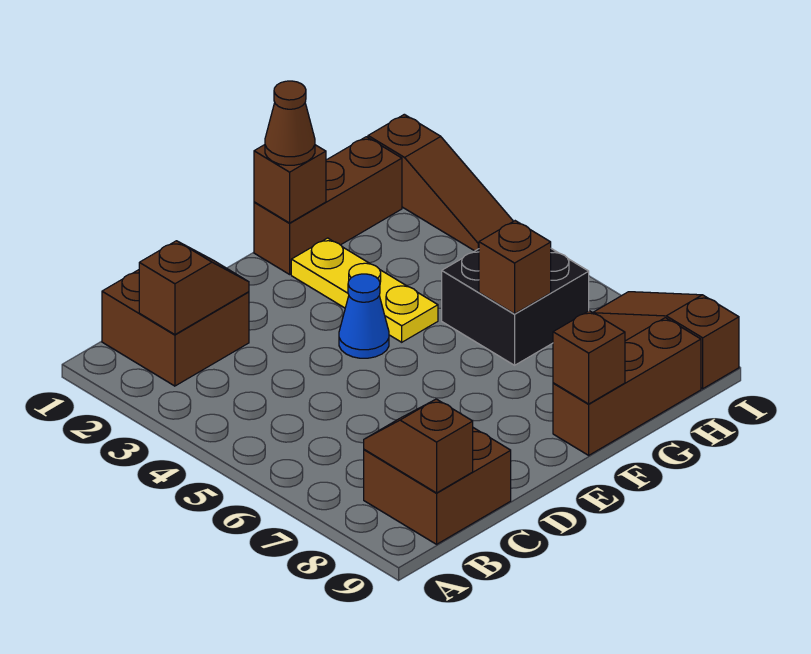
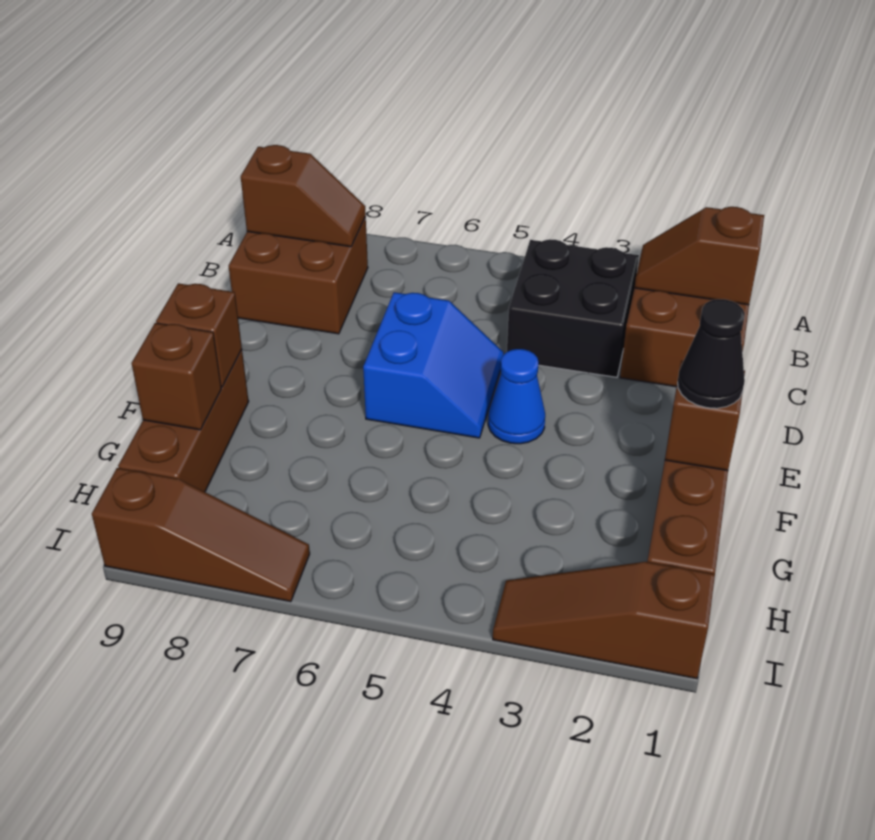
brown 1x2 slope [139,241,249,335] -> brown 1x2 slope turned to [635,207,764,305]
none -> blue 2x2 slope [363,292,504,438]
brown 1x1 cone [265,81,315,165] -> black 1x1 cone [678,299,745,408]
yellow 1x3 plate [291,238,438,342] -> none
black 2x2 brick [442,249,589,365] -> black 2x2 brick moved to [507,239,639,377]
brown 1x1 brick [479,221,551,314] -> brown 1x1 brick moved to [132,323,221,430]

